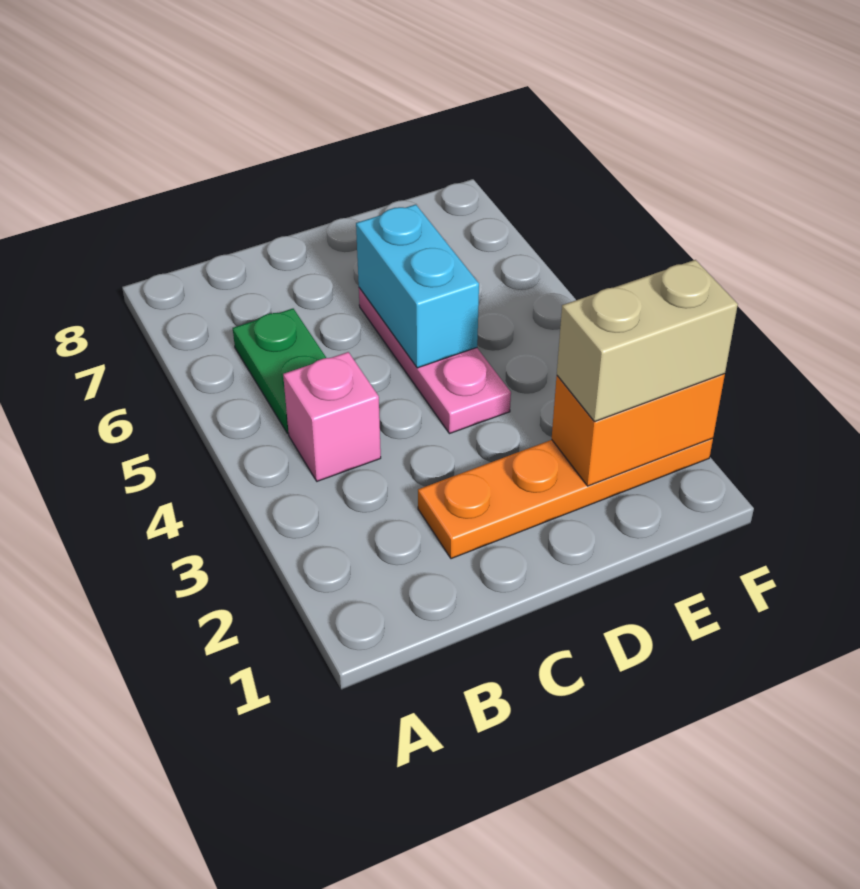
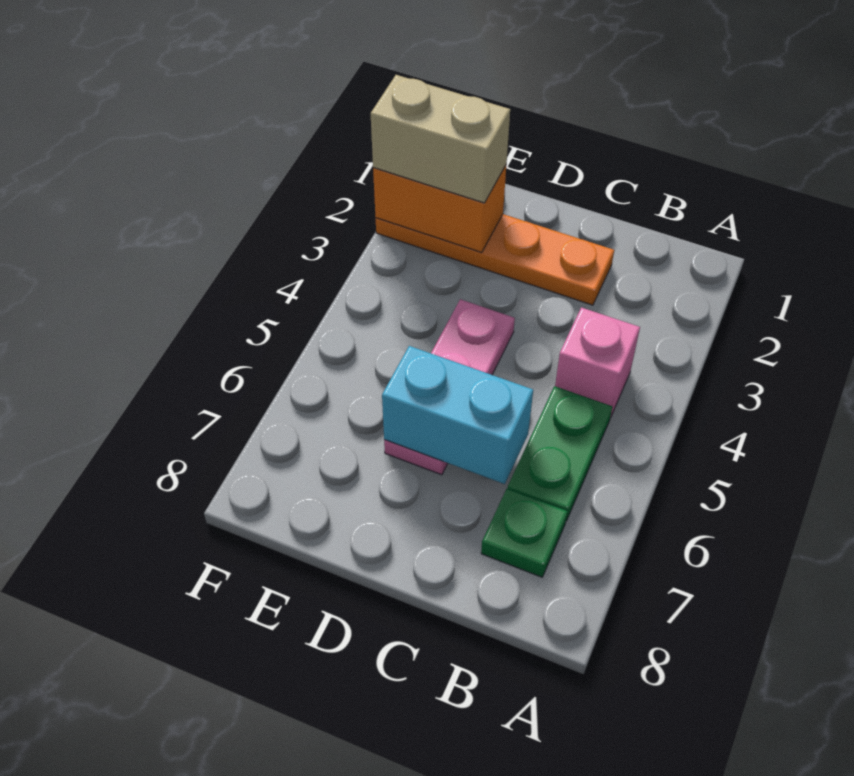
none -> green 1x1 plate [481,489,568,577]
cyan 1x2 brick [356,205,479,368] -> cyan 1x2 brick turned to [382,346,533,484]

